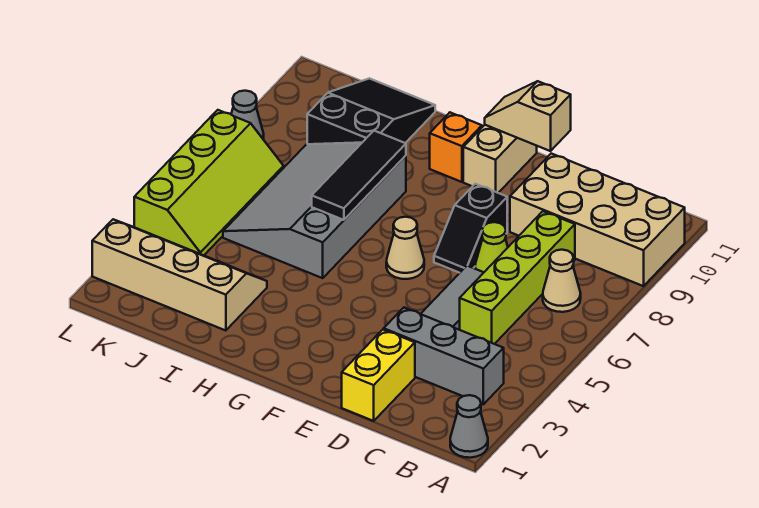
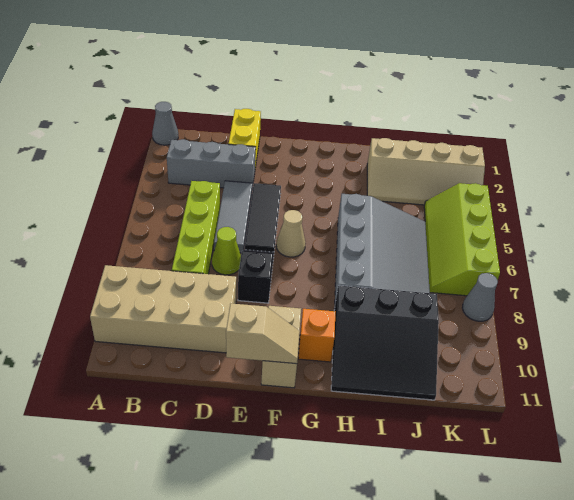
tan 1x1 cone [543,250,581,312] -> none
black 1x3 tile [312,131,406,220] -> black 1x3 tile moved to [245,183,281,252]
black 2x3 slope [307,78,435,144] -> black 3x3 slope [331,285,439,400]

